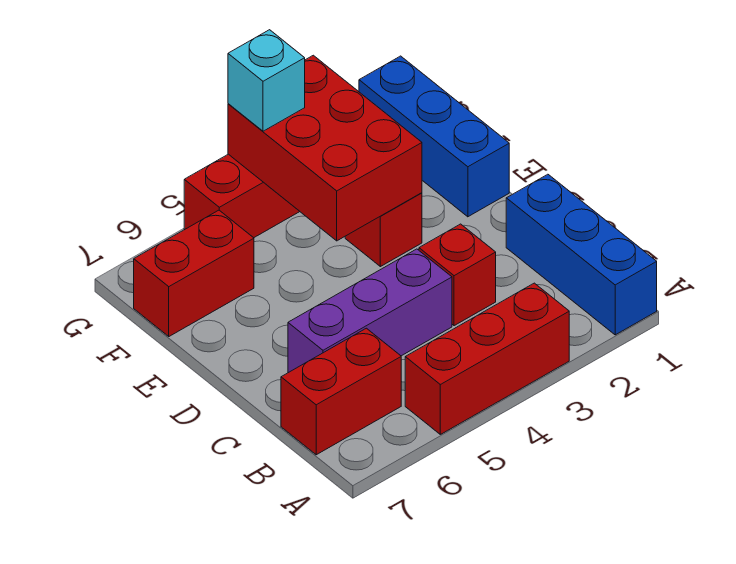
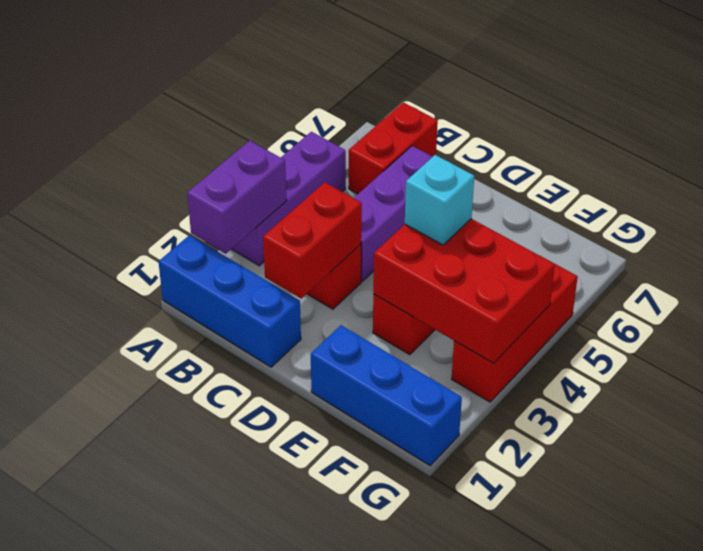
none -> purple 1x2 brick [187,141,287,254]
red 1x3 brick [405,283,569,434] -> purple 1x3 brick [232,132,346,266]
red 1x2 brick [134,210,254,336] -> red 1x2 brick moved to [263,182,362,298]
cyan 1x1 brick [228,30,305,131] -> cyan 1x1 brick moved to [405,155,474,245]

